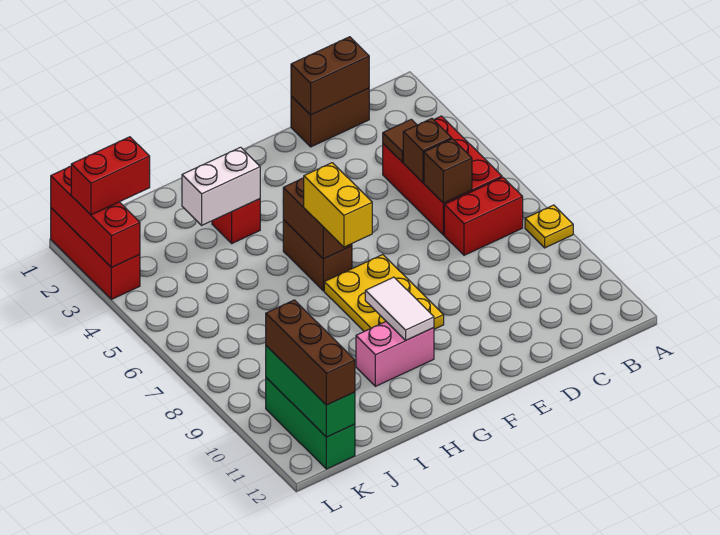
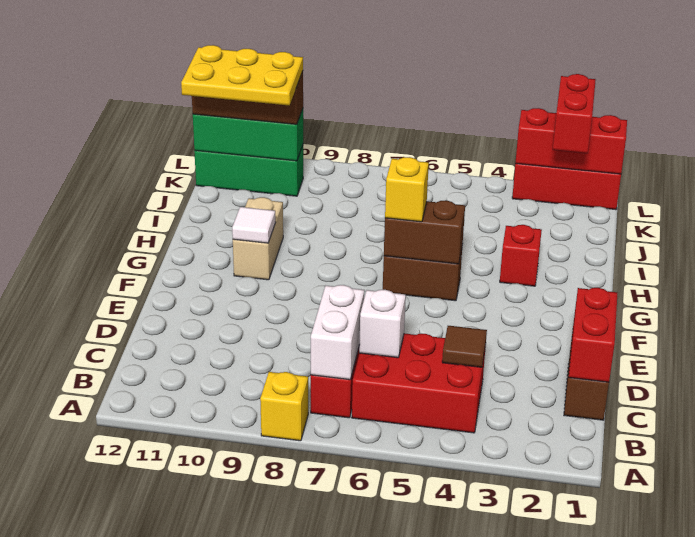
yellow 1x1 plate [525,205,573,248] -> yellow 1x1 brick [260,372,308,441]
brown 1x2 brick [291,37,369,115] -> red 1x2 brick [569,288,617,382]
brown 1x1 brick [403,118,452,182] -> none
brown 1x1 brick [424,139,472,203] -> white 1x1 brick [359,290,406,358]
yellow 2x3 plate [324,255,444,331] -> yellow 2x3 plate moved to [181,45,303,105]
yellow 1x2 brick [304,163,372,247] -> yellow 1x1 brick [385,157,429,222]
white 1x2 tile [365,277,434,340] -> white 1x1 tile [232,207,276,243]
pink 1x2 brick [356,322,434,386] -> tan 1x2 brick [233,197,283,280]
white 1x2 brick [182,147,260,225] -> white 1x2 brick moved to [311,285,364,380]

